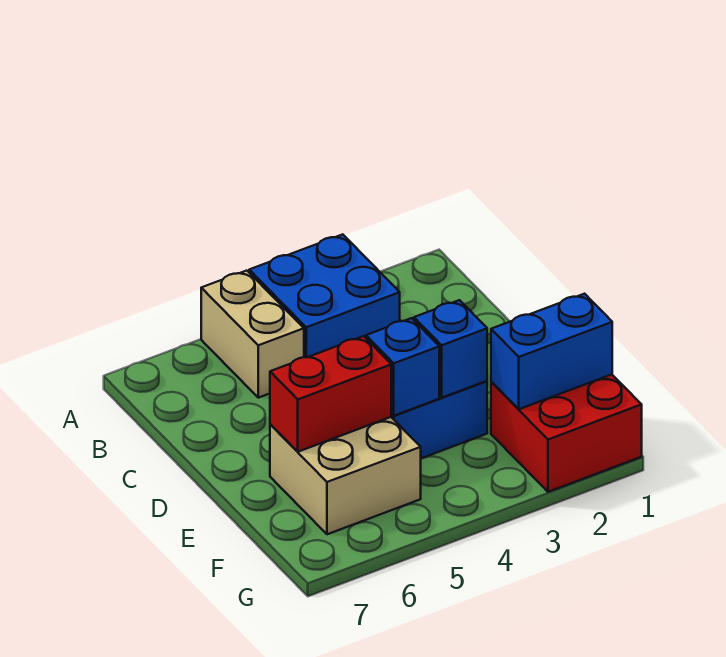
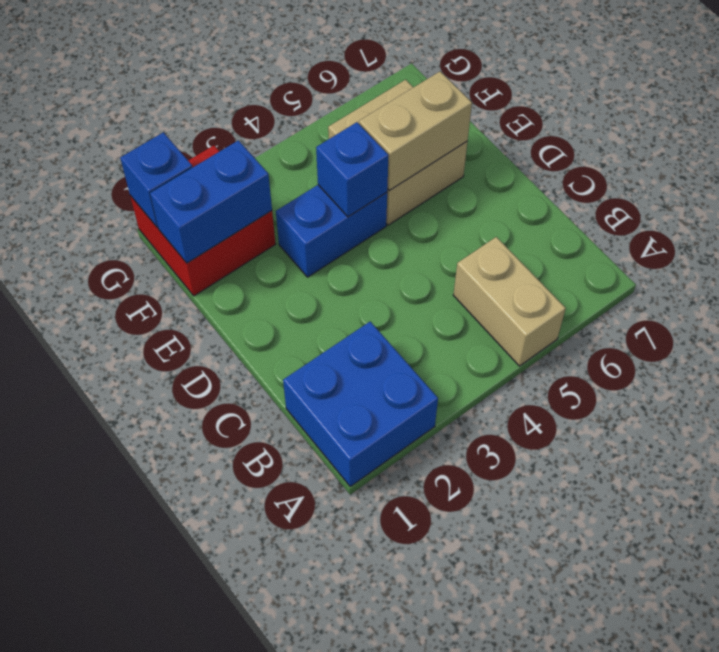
blue 2x2 brick [249,234,400,357] -> blue 2x2 brick moved to [283,322,438,486]
blue 1x1 brick [414,300,487,398] -> blue 1x1 brick moved to [120,132,193,227]
red 1x2 brick [270,336,391,452] -> tan 1x2 brick [359,72,472,190]

